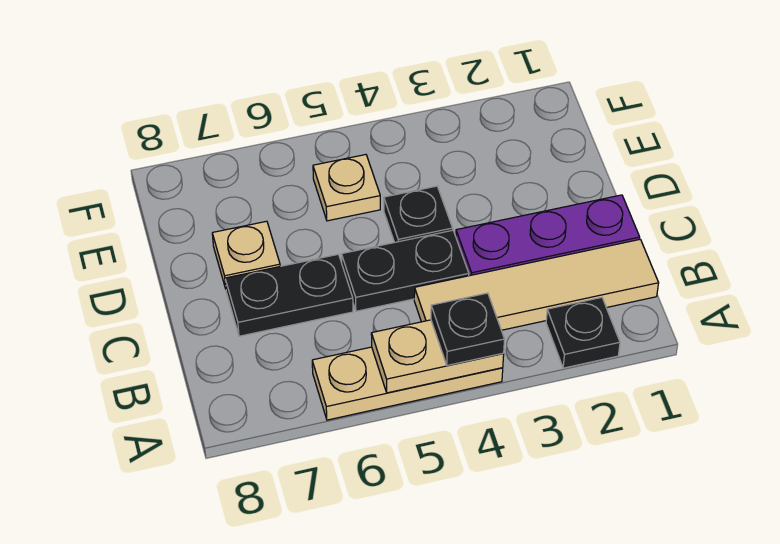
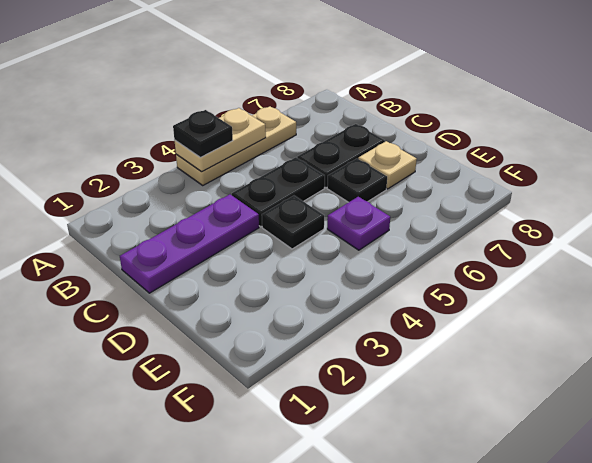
black 1x1 plate [546,297,620,368] -> black 1x1 plate moved to [327,159,387,202]
tan 1x4 tile [414,239,659,330] -> none
tan 1x1 plate [313,155,380,221] -> purple 1x1 plate [327,197,390,250]

